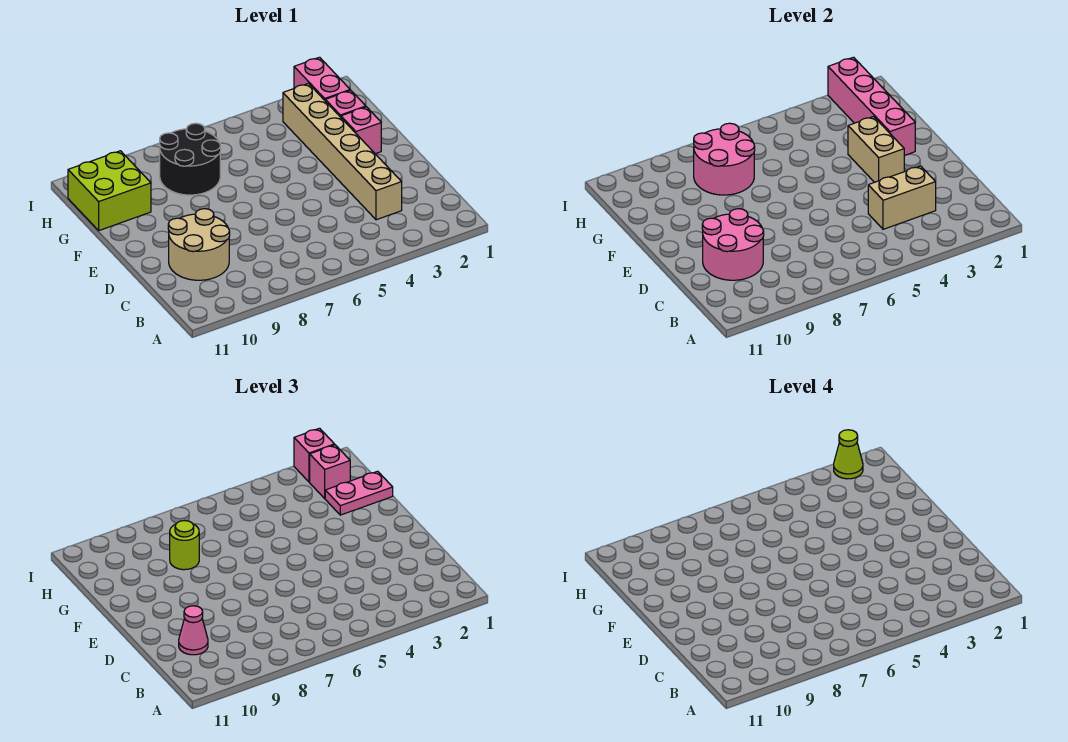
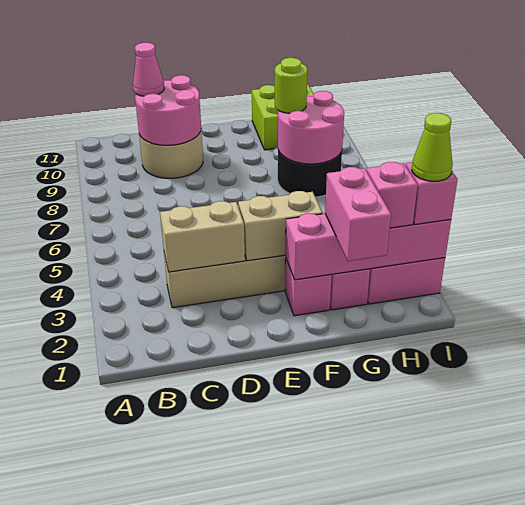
tan 1x2 brick [868,166,936,229] -> tan 1x2 brick turned to [160,201,245,272]
pink 1x2 plate [325,471,393,515] -> pink 1x2 brick [325,167,391,261]

